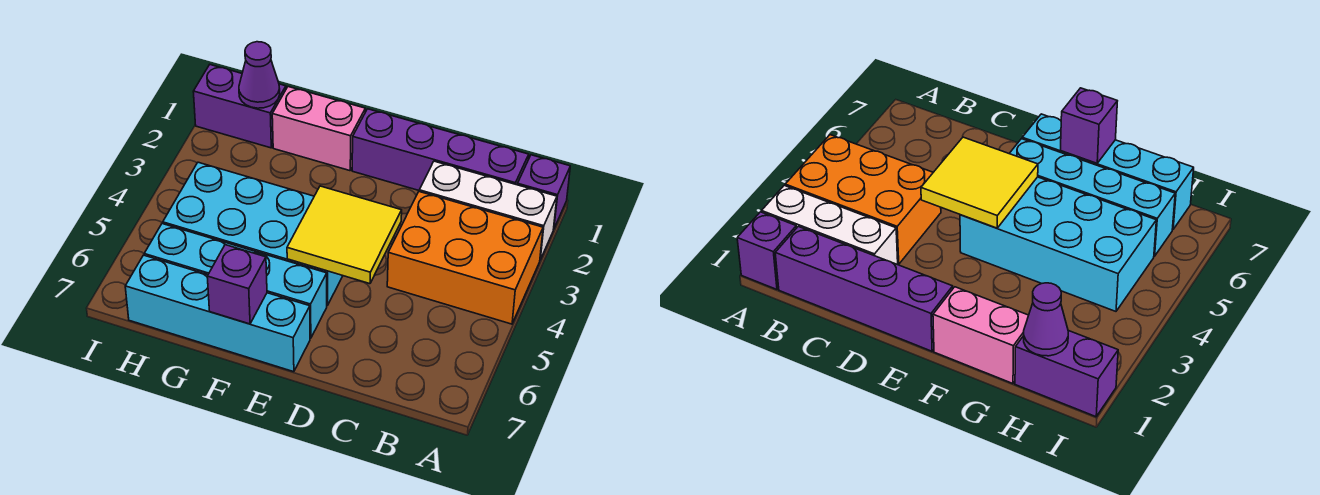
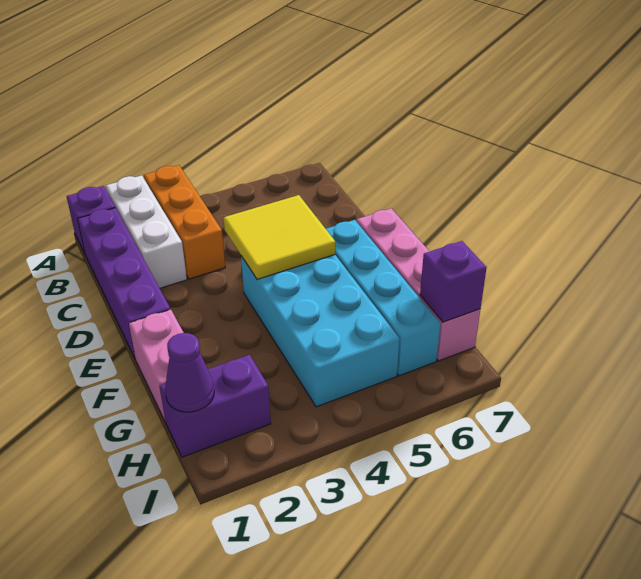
orange 2x3 brick [387,192,543,324] -> orange 1x3 brick [144,165,225,279]
cyan 1x4 brick [125,255,310,372] -> pink 1x4 brick [357,208,480,361]
purple 1x1 brick [207,245,267,324] -> purple 1x1 brick moved to [420,241,487,322]
purple 1x2 brick [193,65,286,148] -> purple 1x2 brick turned to [160,355,271,457]

